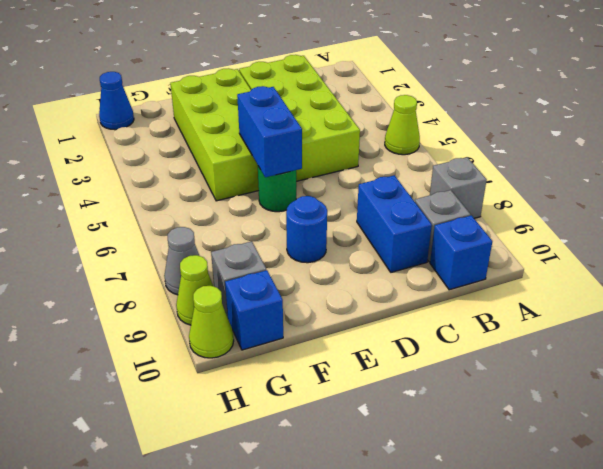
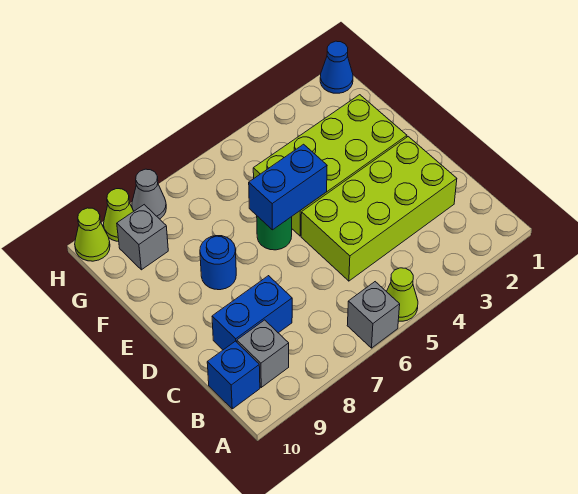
grey 1x1 brick [430,157,487,218] -> grey 1x1 brick moved to [347,282,400,348]
blue 1x1 brick [225,270,283,350] -> none

